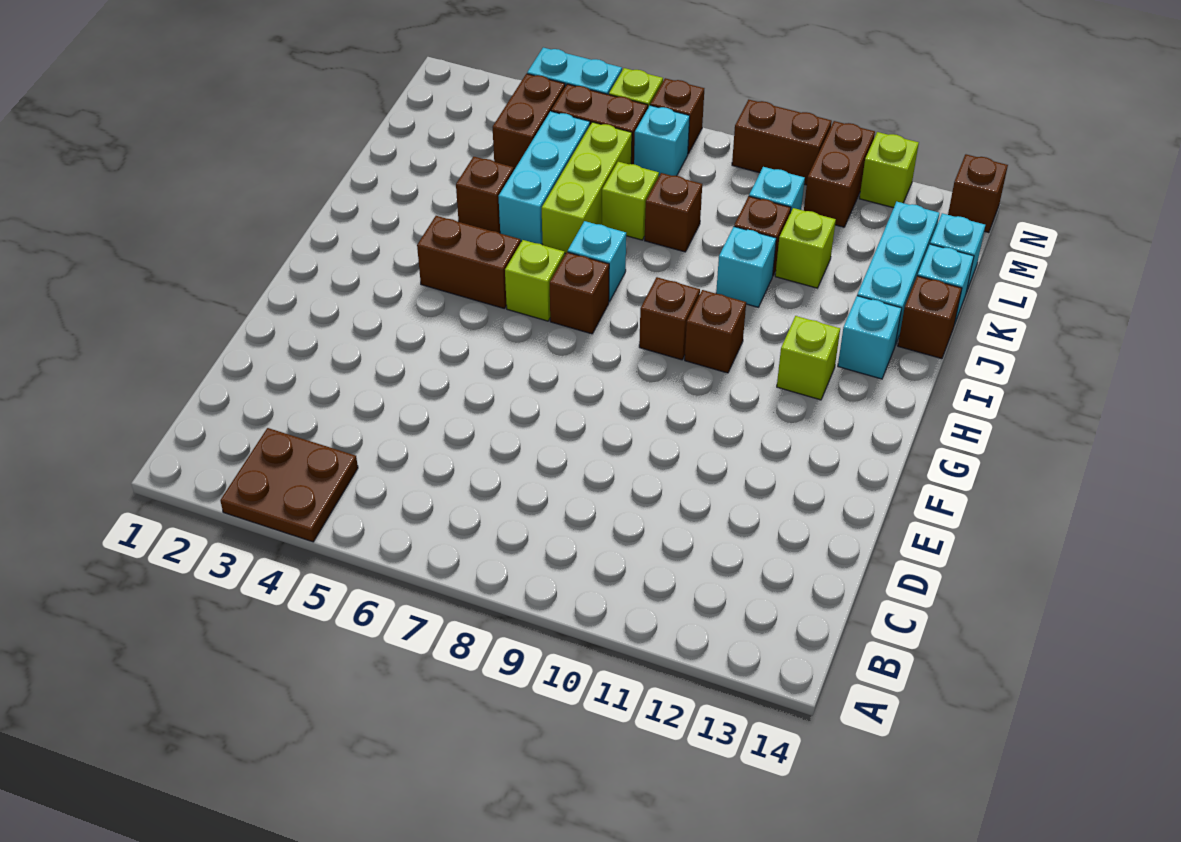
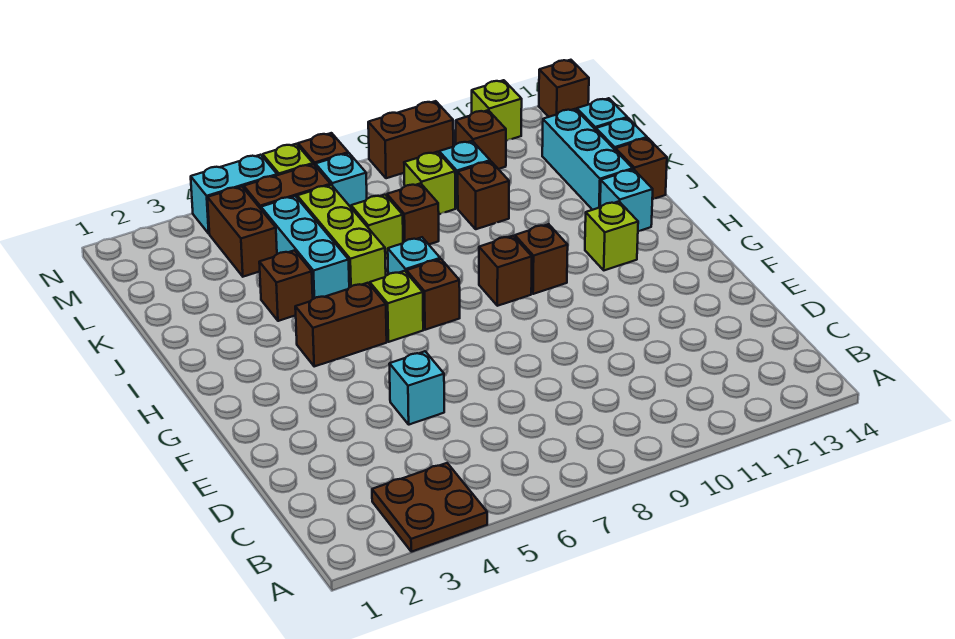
cyan 1x1 brick [716,227,776,307] -> cyan 1x1 brick moved to [389,351,444,425]
lime 1x1 brick [775,208,836,288] -> lime 1x1 brick moved to [404,152,455,214]
brown 1x2 brick [804,121,875,227] -> brown 1x1 brick [456,110,506,169]

